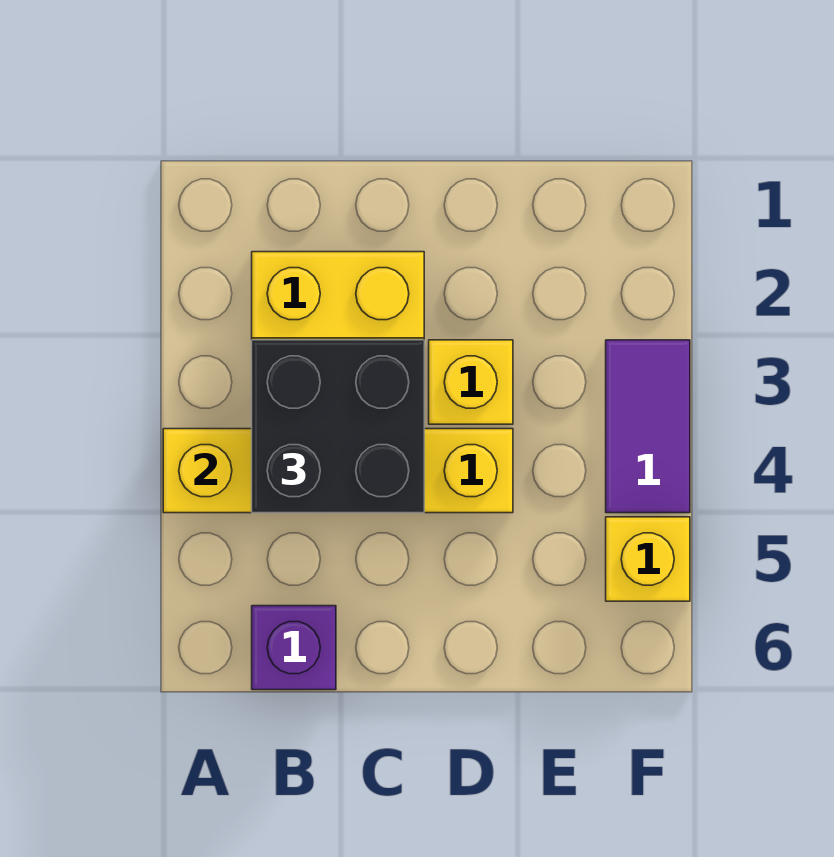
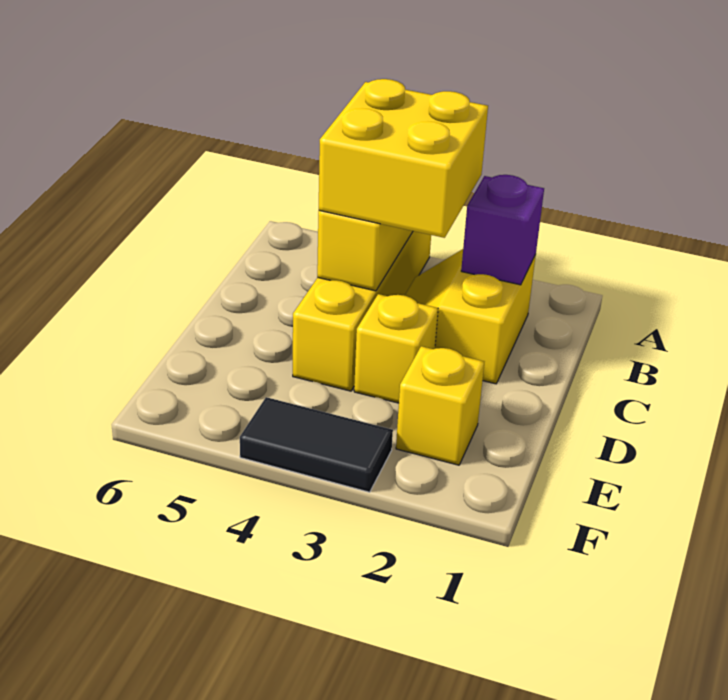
black 2x2 brick [252,340,424,513] -> yellow 2x2 brick [319,79,488,238]
purple 1x1 brick [252,606,336,690] -> purple 1x1 brick moved to [461,175,544,285]
purple 1x2 tile [606,340,690,513] -> black 1x2 tile [240,397,393,492]
yellow 1x1 brick [606,517,690,601] -> yellow 1x1 brick moved to [396,346,484,465]

